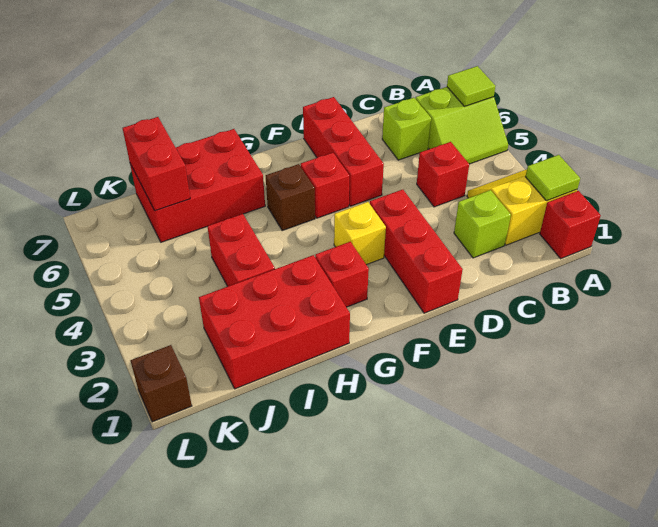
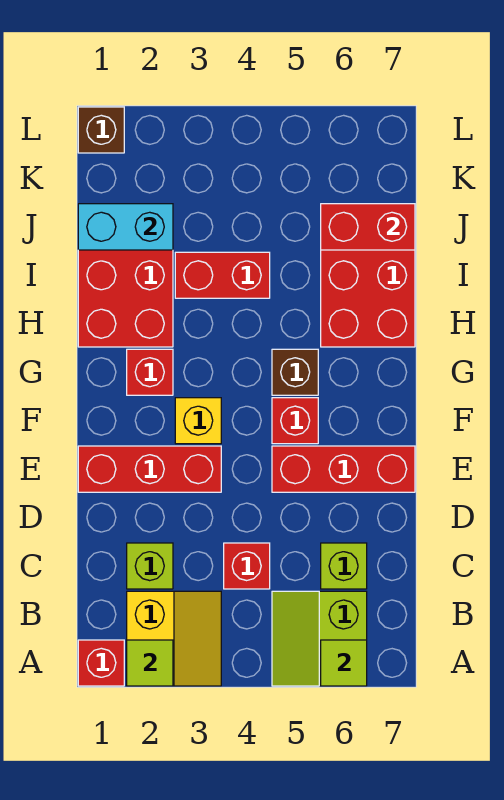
none -> cyan 1x2 brick [78,204,173,250]

